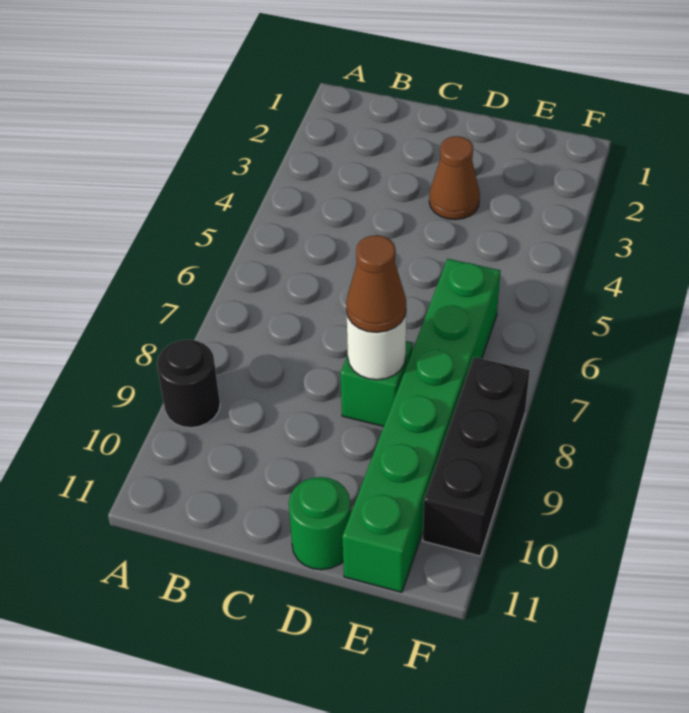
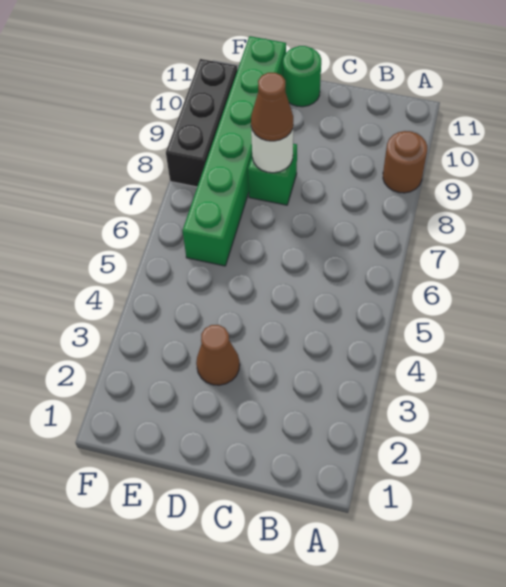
black 1x1 round brick [157,340,220,428] -> brown 1x1 round brick [383,131,427,193]

